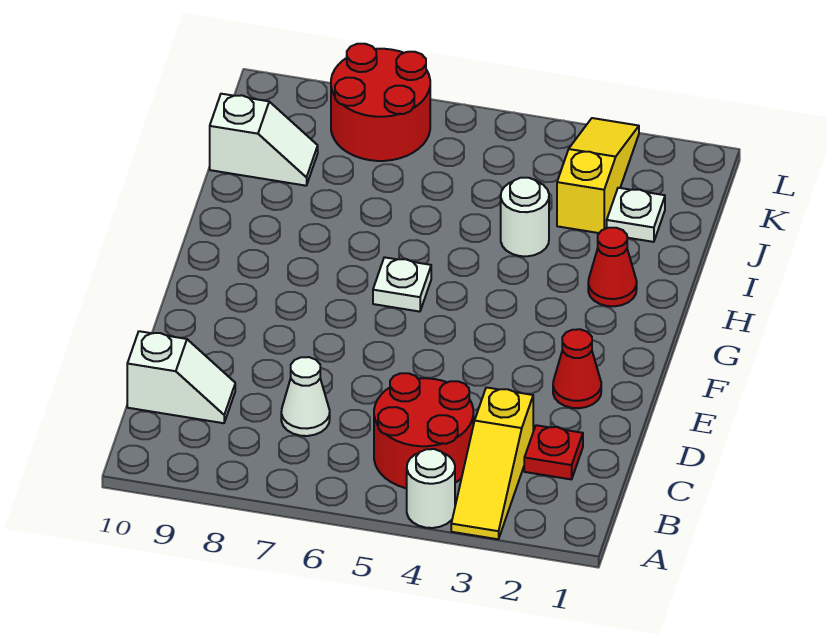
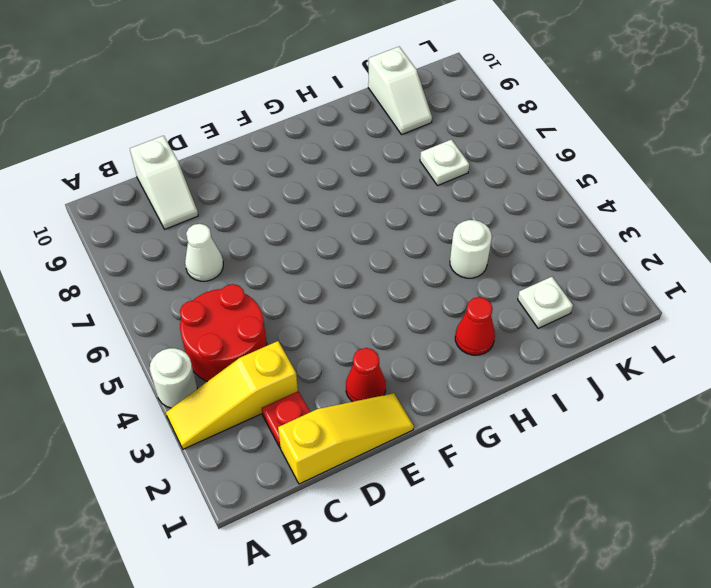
white 1x1 plate [373,257,431,312] -> white 1x1 plate moved to [420,140,469,186]
yellow 1x3 slope [557,118,639,233] -> yellow 1x3 slope moved to [278,393,414,484]
red 2x2 round brick [331,44,430,161] -> none

